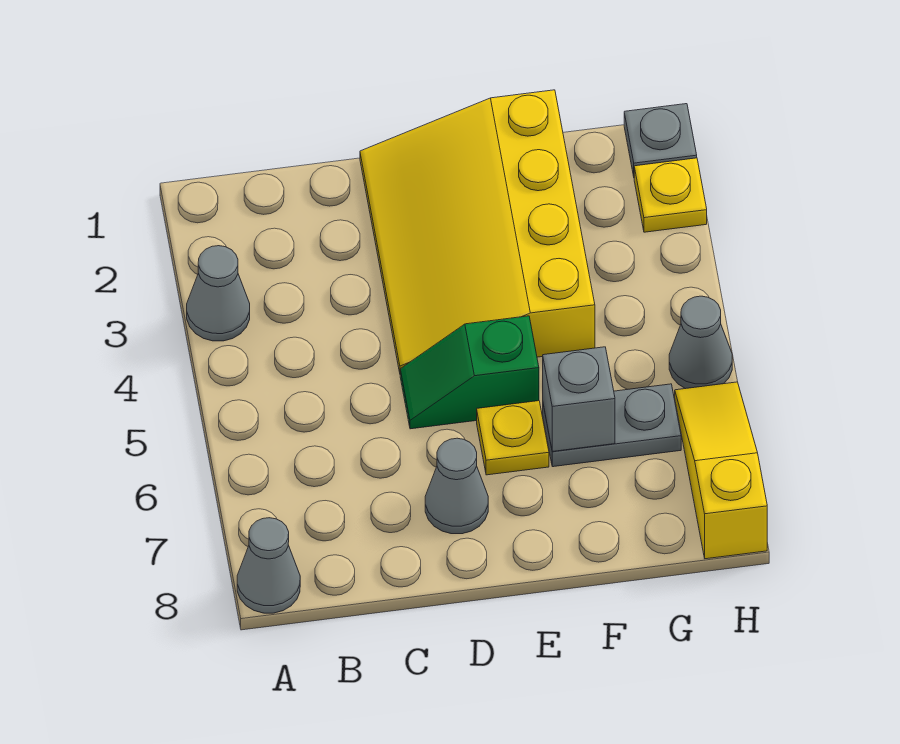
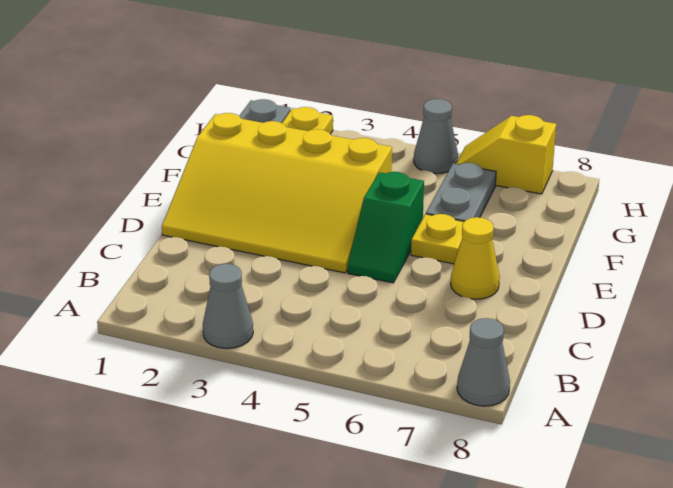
grey 1x1 cone [425,438,488,534] -> yellow 1x1 cone [451,217,500,299]
grey 1x1 brick [543,347,615,451] -> none
yellow 1x3 slope [675,382,767,559] -> yellow 1x2 slope [456,115,556,194]

